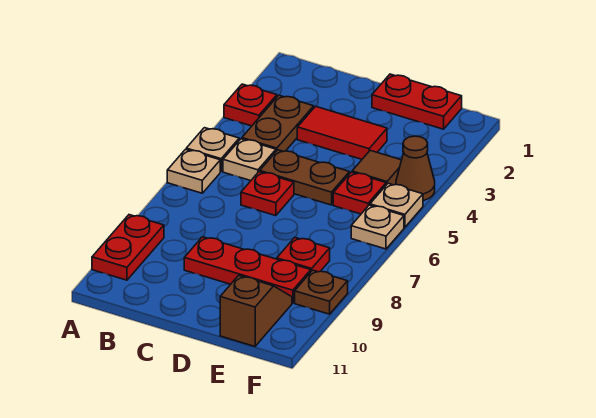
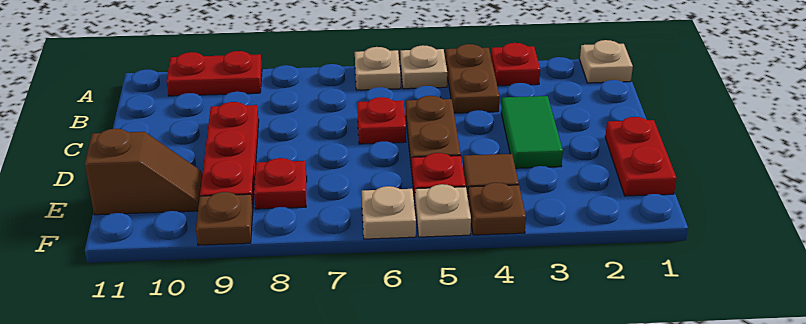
brown 1x2 plate [242,95,314,151] -> brown 1x2 plate turned to [446,44,500,113]
tan 1x1 plate [223,139,276,181] -> tan 1x1 plate moved to [580,40,633,83]
red 1x2 tile [297,106,387,159] -> green 1x2 tile [501,96,563,168]
brown 1x1 cone [396,136,435,201] -> brown 1x1 plate [468,182,526,235]

